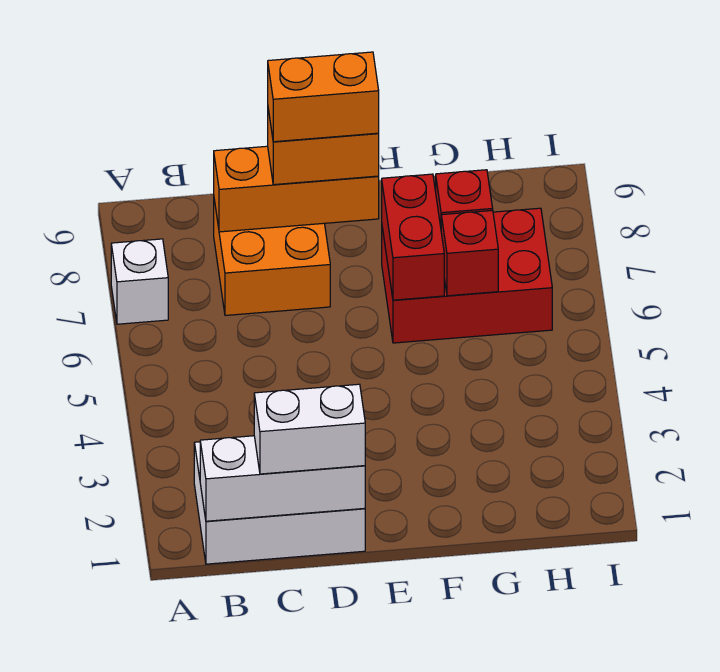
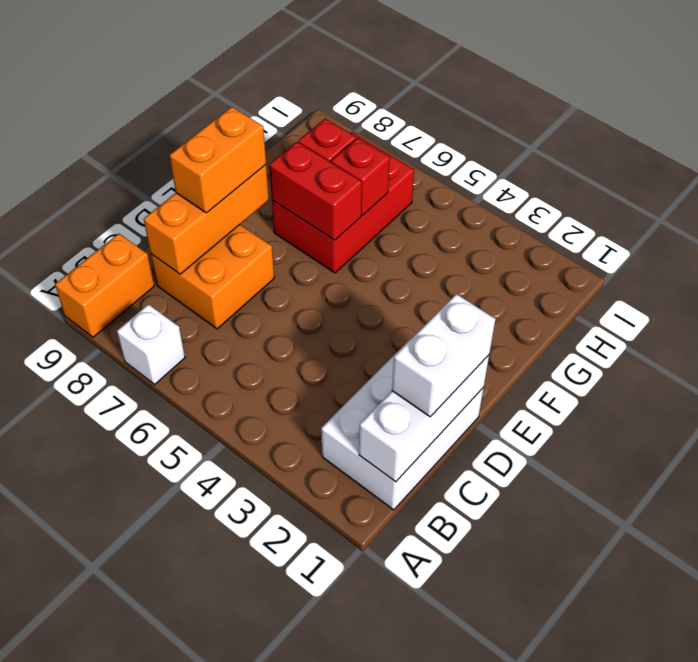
orange 1x2 brick [268,52,379,142] -> orange 1x2 brick moved to [55,234,154,337]

